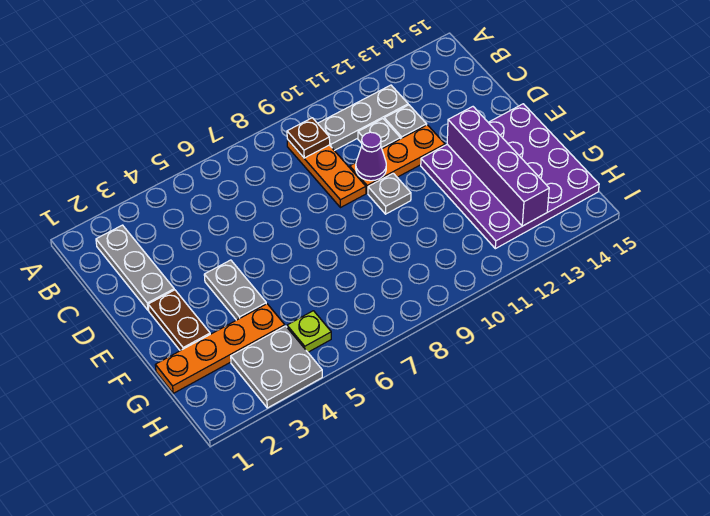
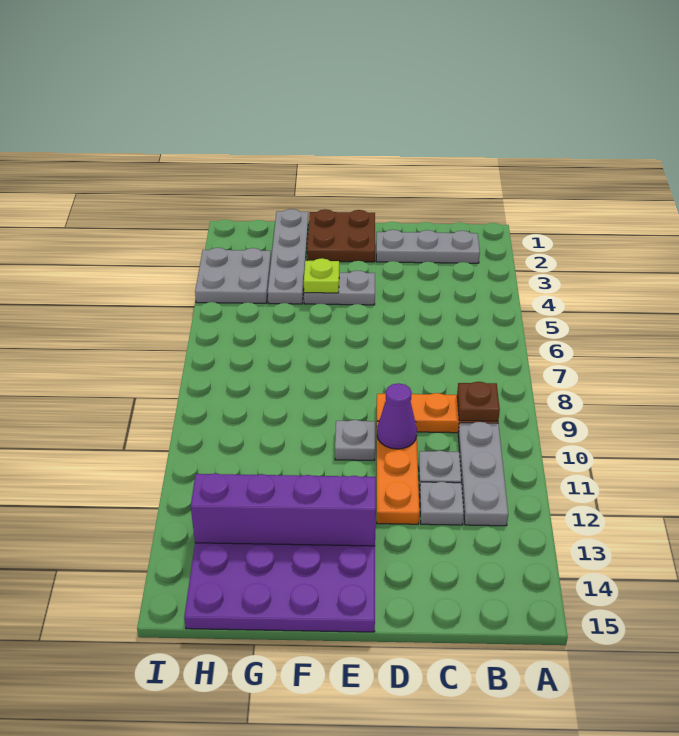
brown 1x2 plate [148,290,210,351] -> brown 2x2 plate [307,209,375,262]
orange 1x4 plate [155,304,285,393] -> grey 1x4 plate [268,209,308,304]
lime 1x1 plate [287,311,331,352] -> lime 1x1 plate moved to [304,258,339,293]

